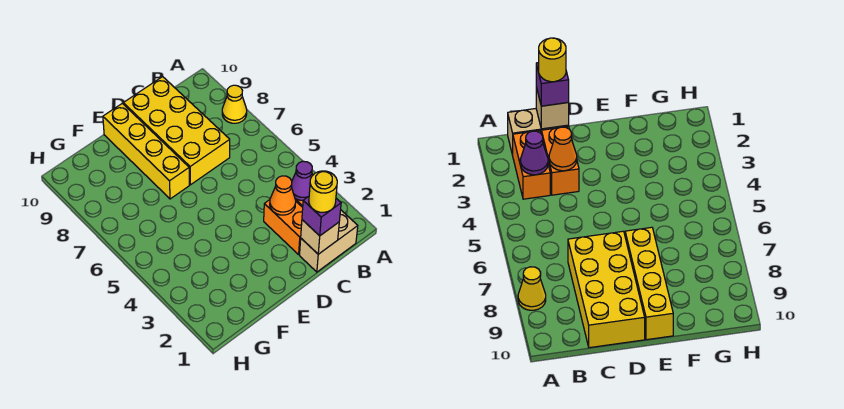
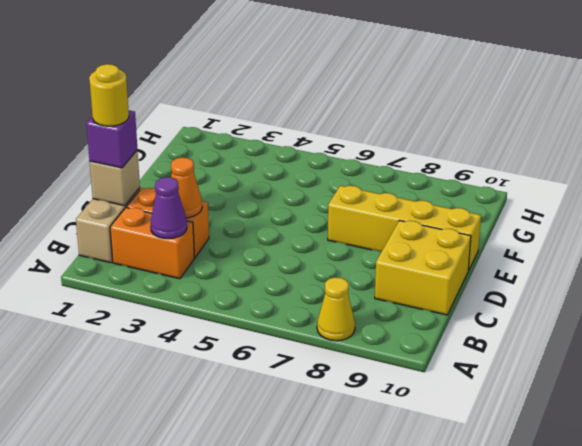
yellow 2x4 brick [123,77,230,185] -> yellow 2x2 brick [375,220,471,315]

